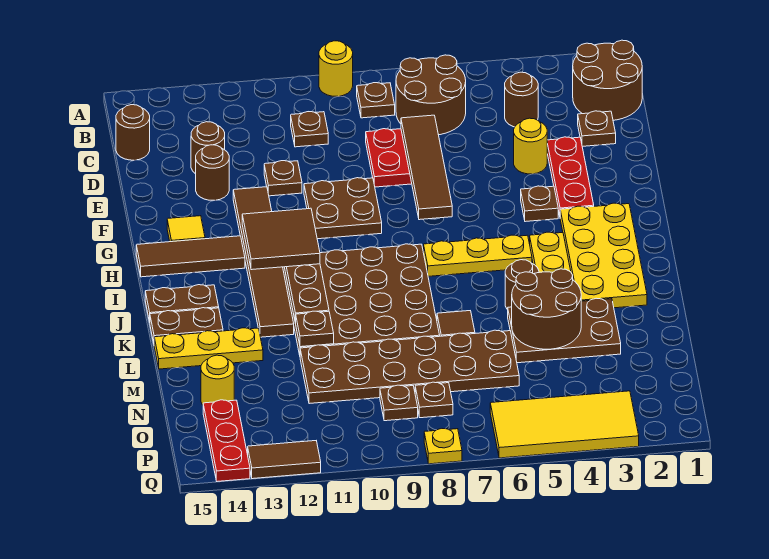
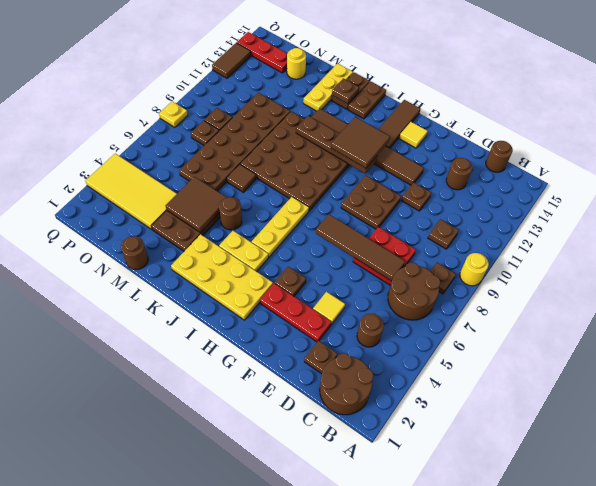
yellow 1x1 round brick [514,118,547,174] -> yellow 1x1 tile [313,292,345,324]
brown 1x1 round brick [196,145,229,200] -> brown 1x1 round brick moved to [121,236,148,270]
brown 2x2 round brick [512,269,581,349] -> brown 2x2 tile [166,177,227,233]
brown 1x1 plate [295,311,334,347] -> brown 1x1 plate moved to [332,78,359,104]
yellow 2x4 tile [490,391,639,458] -> yellow 2x4 tile turned to [85,154,177,229]

